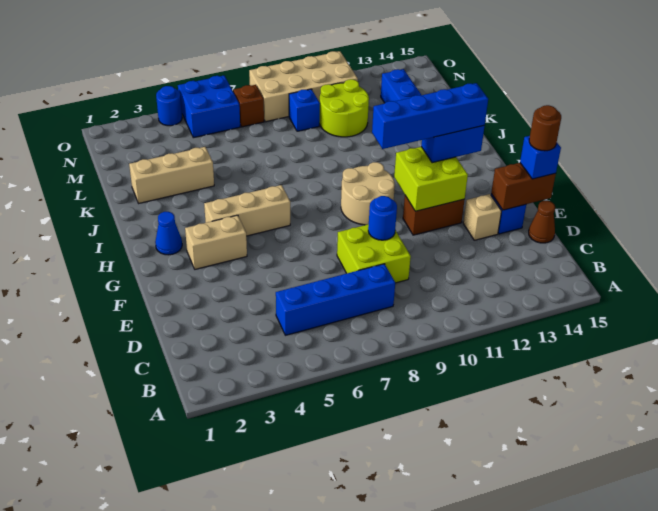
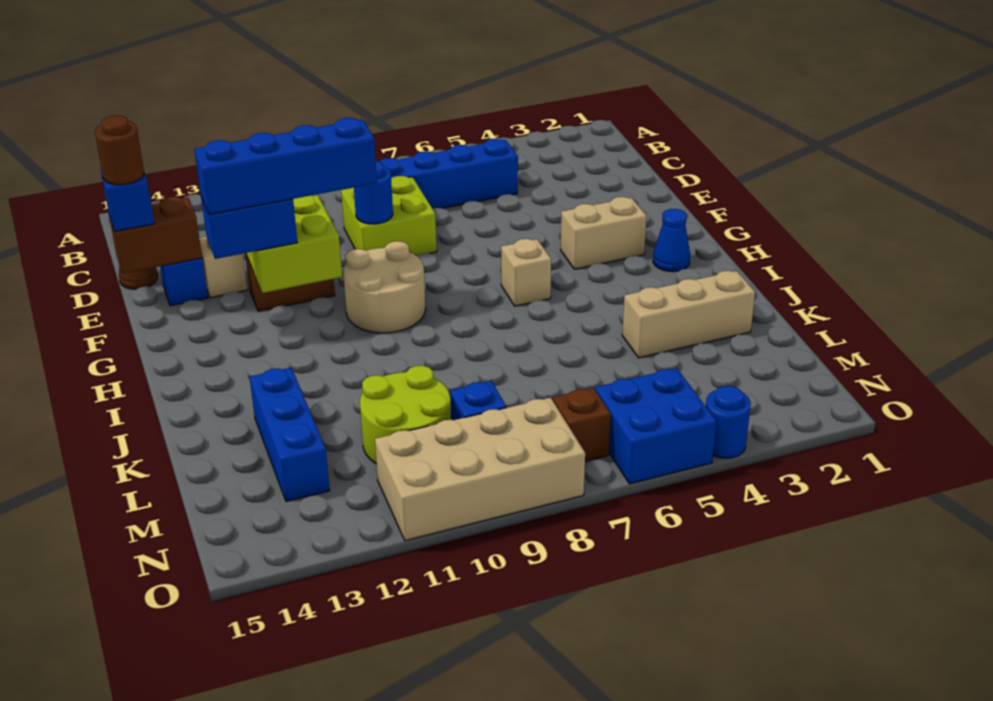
tan 1x3 brick [204,185,290,236] -> tan 1x1 brick [501,239,551,306]

